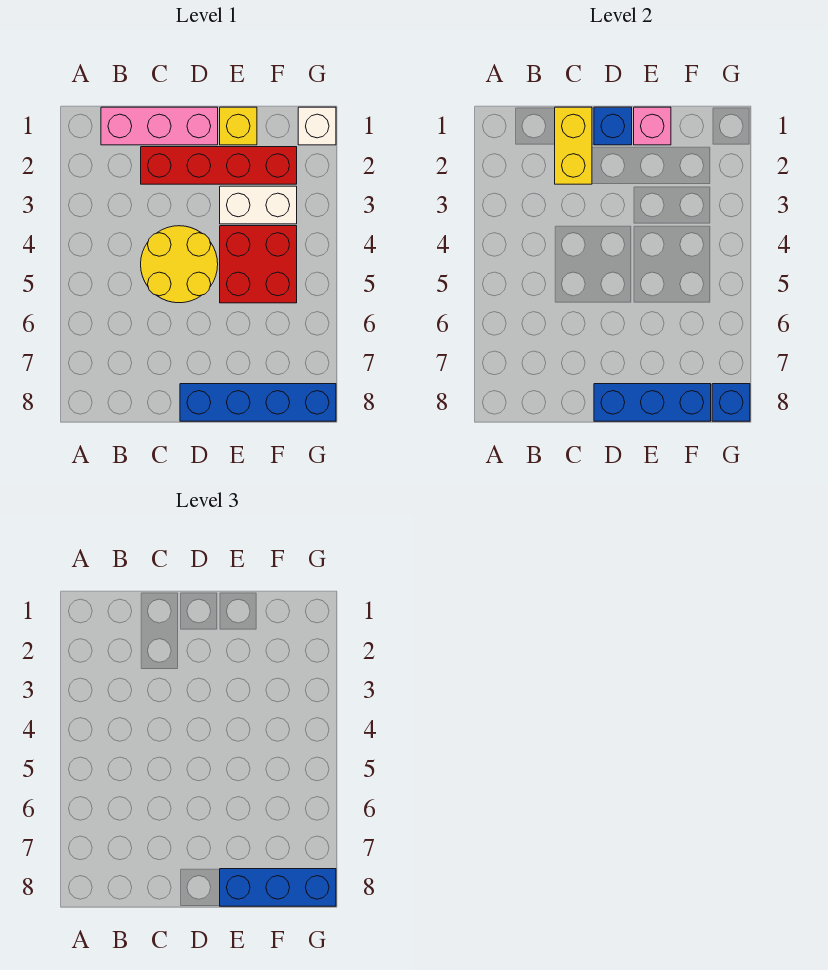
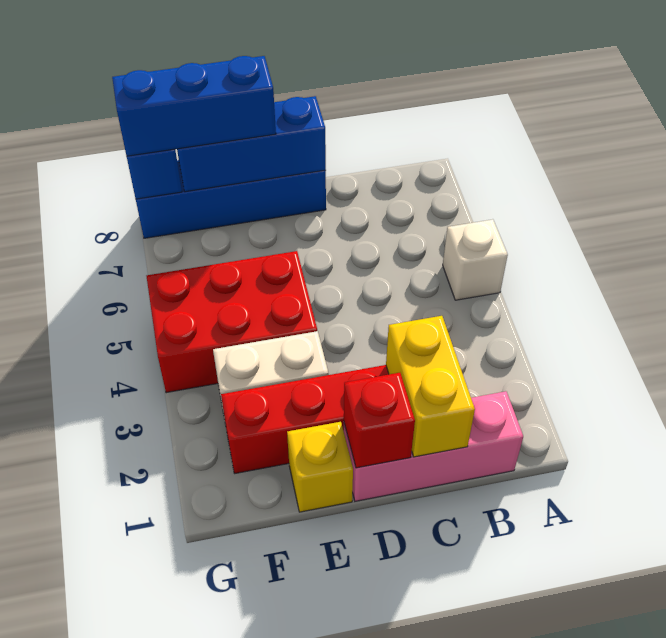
yellow 2x2 round brick [141,226,218,303] -> none
blue 1x1 brick [594,107,632,145] -> red 1x1 brick [344,373,415,468]
pink 1x1 brick [634,107,671,145] -> none
red 2x2 brick [220,226,297,303] -> red 2x3 brick [147,251,317,393]
white 1x1 brick [298,107,336,145] -> white 1x1 brick moved to [443,219,508,300]

